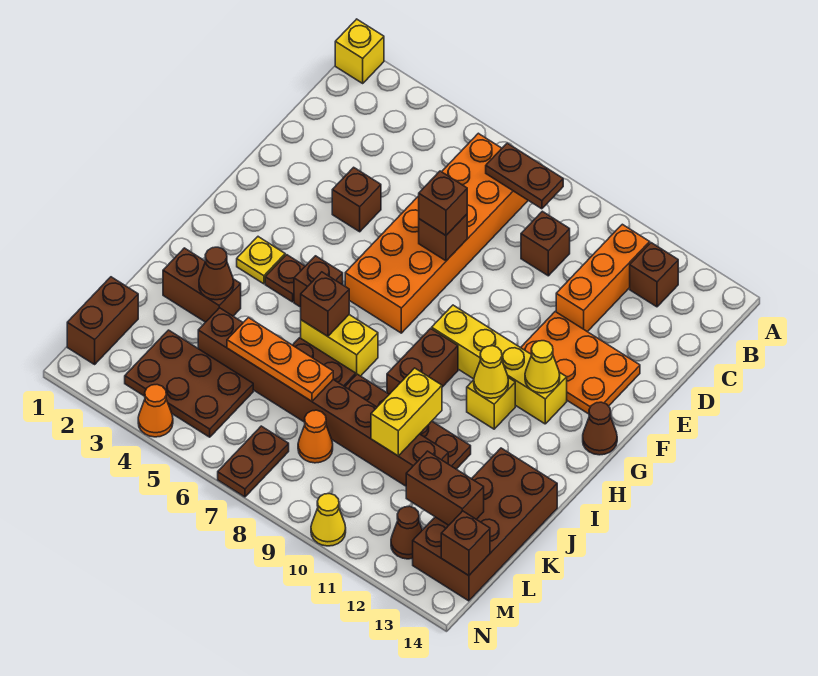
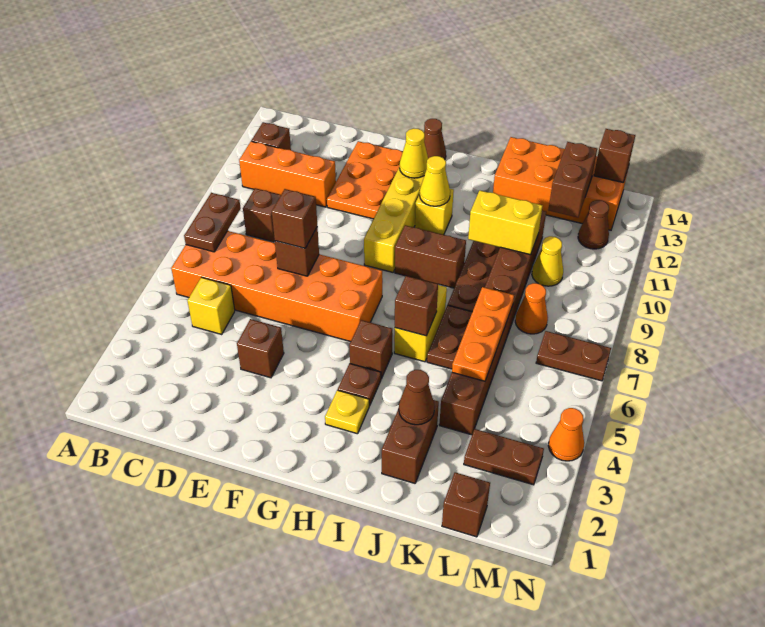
yellow 1x1 brick [335,19,384,83] -> yellow 1x1 brick moved to [187,277,235,334]
brown 2x4 brick [413,448,557,601] -> orange 2x4 brick [493,137,628,230]
brown 1x2 brick [67,277,138,364] -> brown 1x1 brick [442,472,490,537]
brown 2x3 plate [125,330,253,437] -> brown 1x2 plate [464,429,544,485]
yellow 1x1 cone [311,494,346,546] -> yellow 1x1 cone moved to [532,236,563,286]

